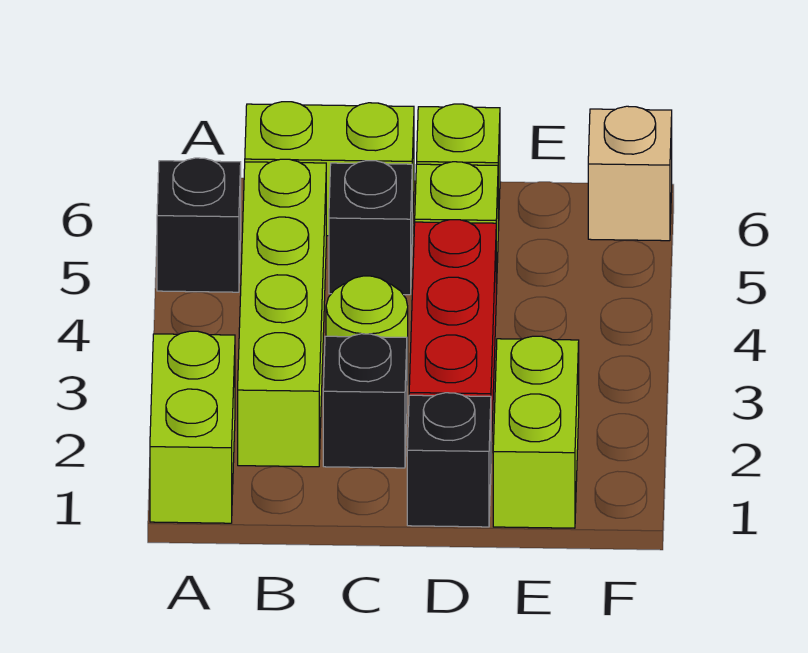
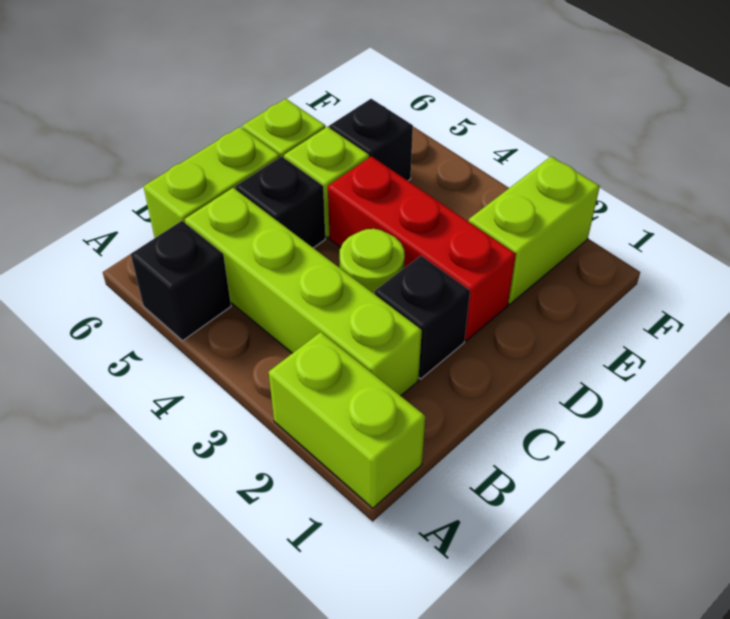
black 1x1 brick [407,393,491,527] -> black 1x1 brick moved to [330,99,413,181]
lime 1x2 brick [493,336,579,528] -> lime 1x2 brick turned to [469,156,600,304]
tan 1x1 brick [588,106,672,241] -> none

